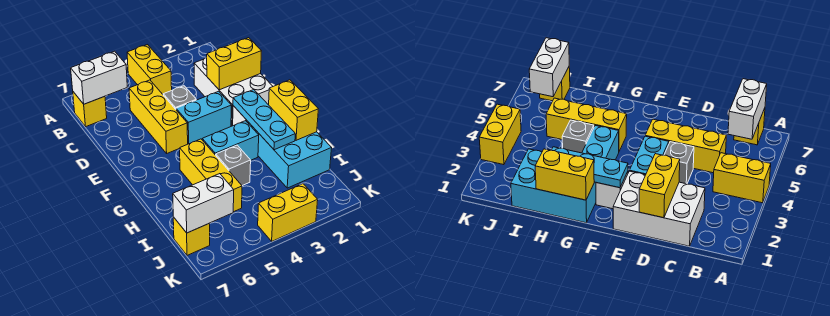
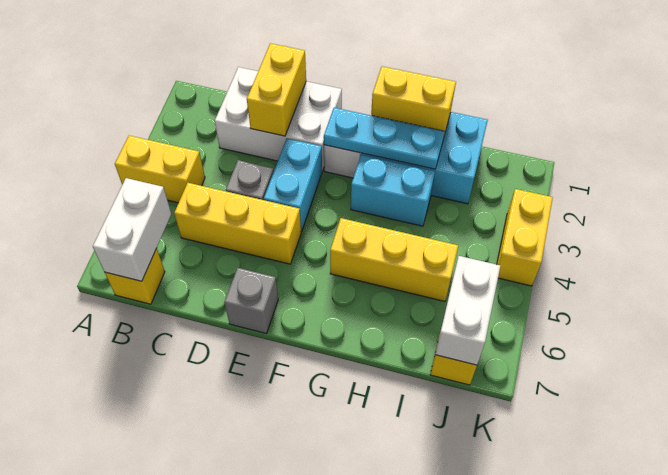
cyan 1x2 brick [202,121,259,160] -> cyan 1x2 brick turned to [351,155,435,226]
grey 1x1 brick [216,145,251,186] -> grey 1x1 brick moved to [224,268,278,334]

